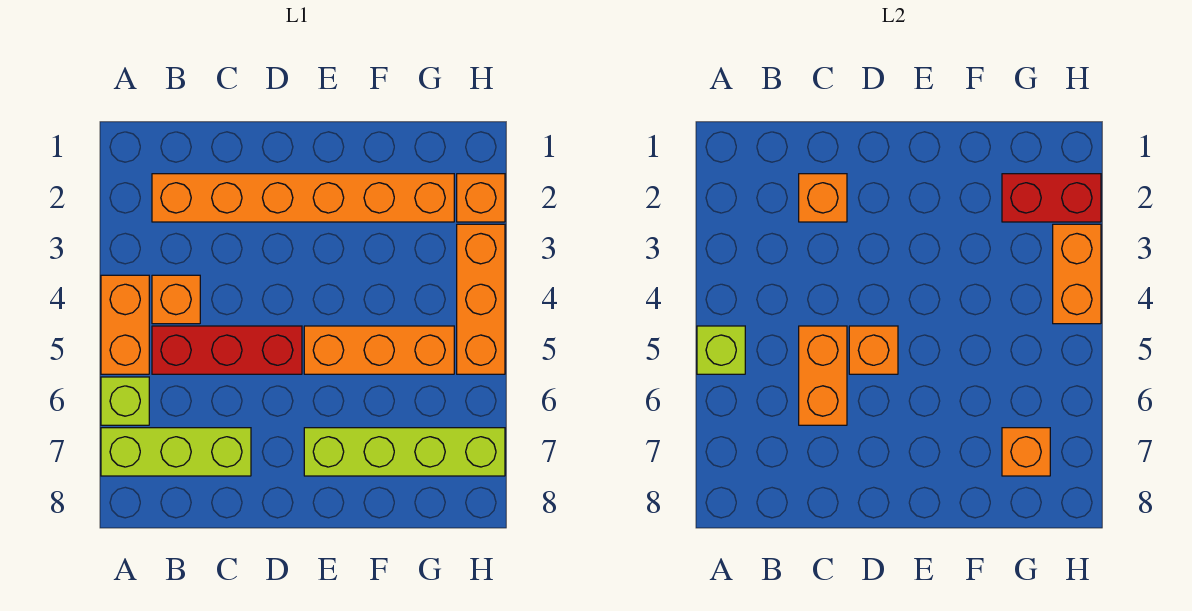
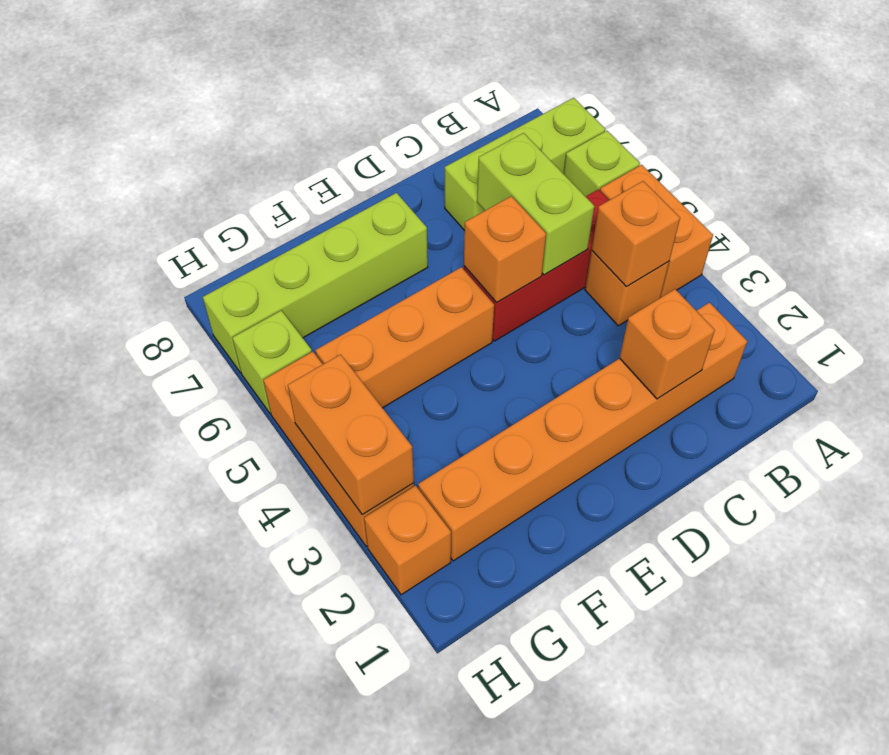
lime 1x1 brick [697,326,745,374] -> lime 1x1 brick moved to [232,310,312,414]
orange 1x2 brick [799,326,847,425] -> lime 1x2 brick [477,133,594,275]
red 1x2 brick [1002,174,1101,222] -> none
orange 1x1 brick [1002,428,1050,476] -> orange 1x1 brick moved to [592,181,680,287]

